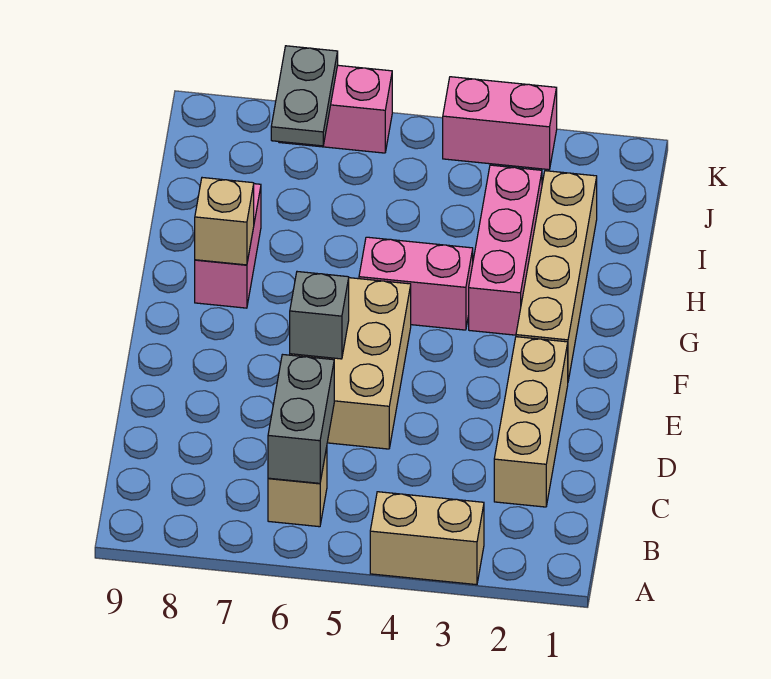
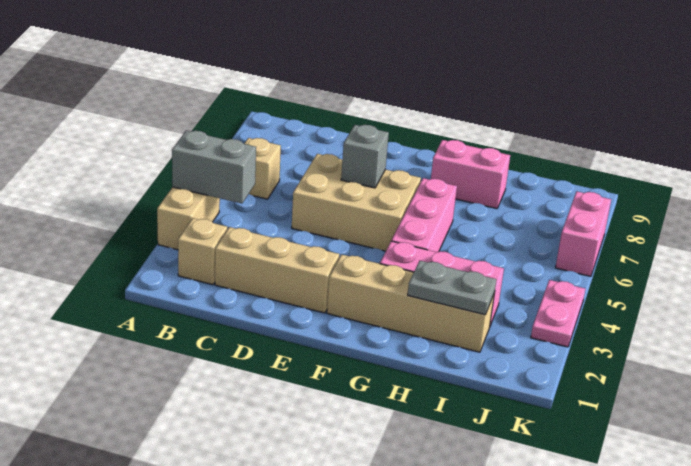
grey 1x2 brick [268,355,334,483] -> grey 1x2 brick moved to [172,131,256,204]
pink 1x2 brick [359,237,473,330] -> pink 1x3 brick [391,178,457,252]
tan 1x1 brick [195,178,254,265] -> tan 1x1 brick moved to [178,218,227,285]
grey 1x2 plate [271,46,338,146] -> grey 1x2 plate moved to [408,261,496,315]
pink 1x2 brick [443,77,557,170] -> pink 1x2 plate [531,280,585,347]

